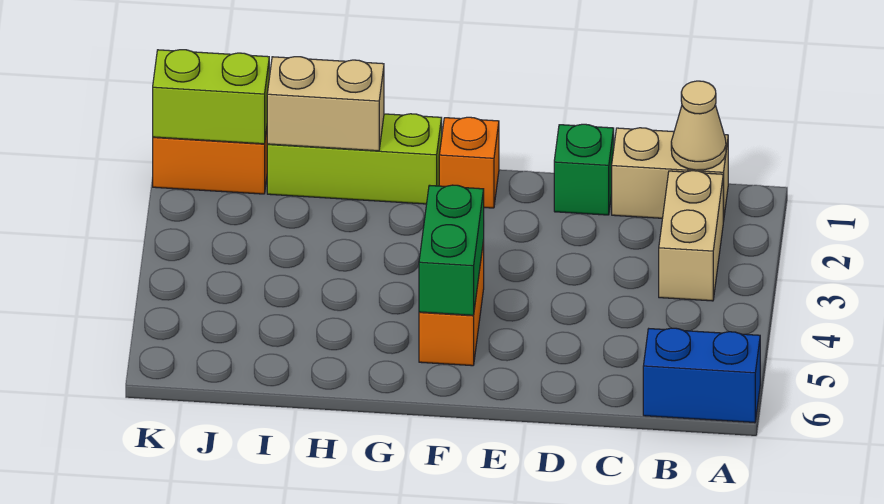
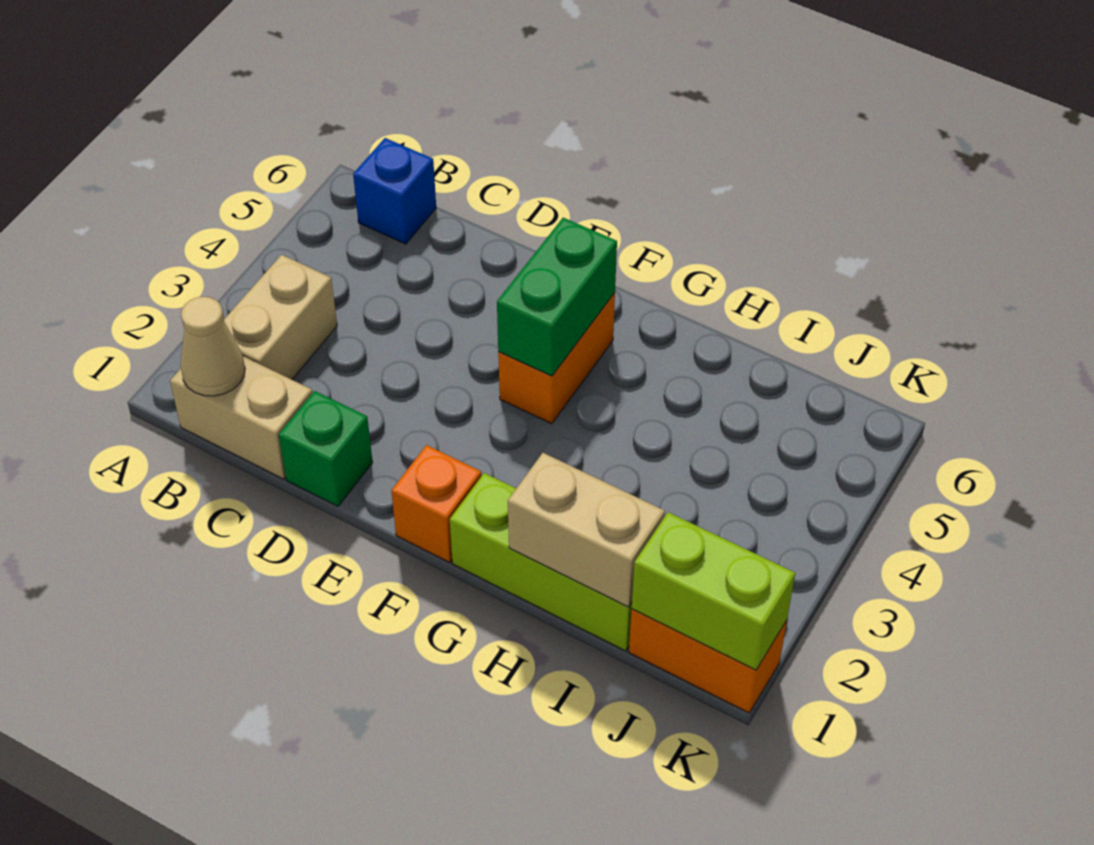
blue 1x2 brick [643,328,760,423] -> blue 1x1 brick [353,138,436,244]

